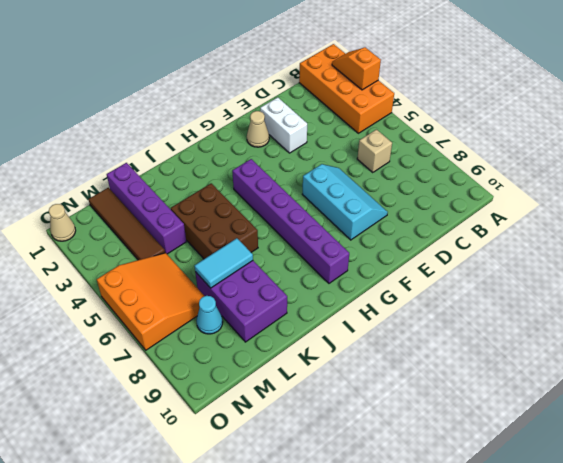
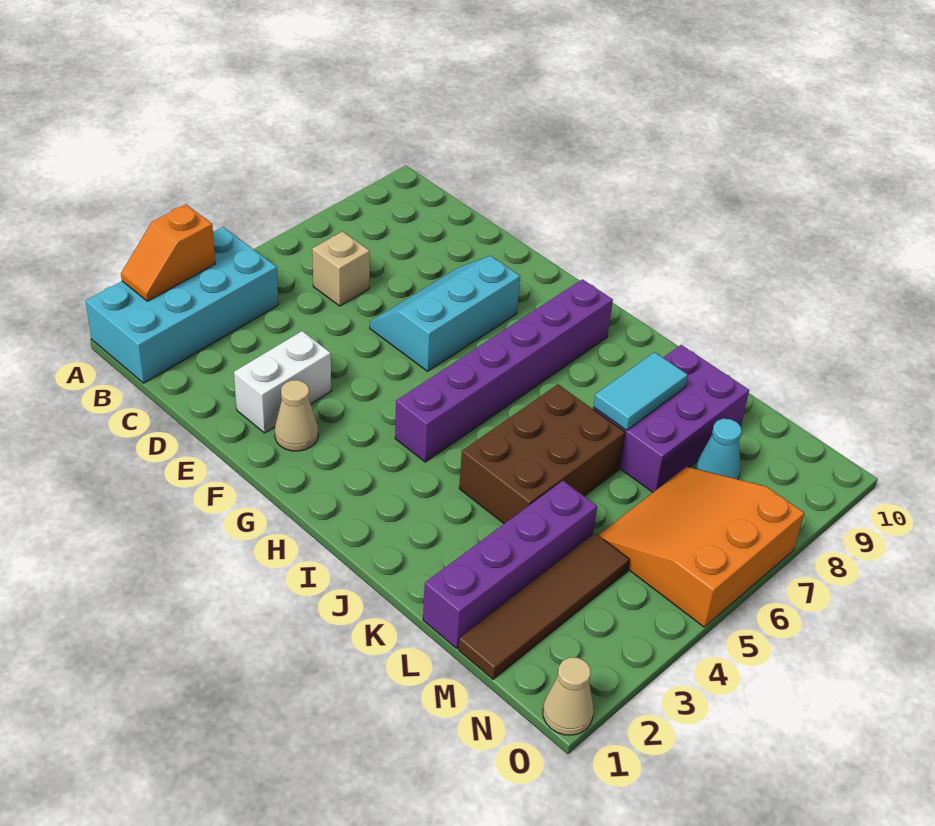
orange 2x4 brick [299,44,394,133] -> cyan 2x4 brick [86,227,278,383]
cyan 1x2 tile [195,238,253,288] -> cyan 1x2 tile turned to [594,352,688,430]

